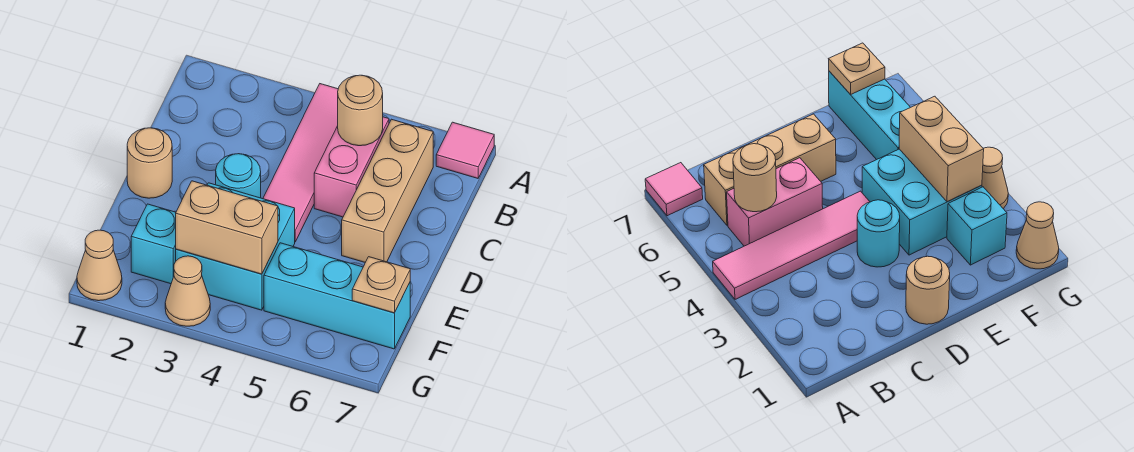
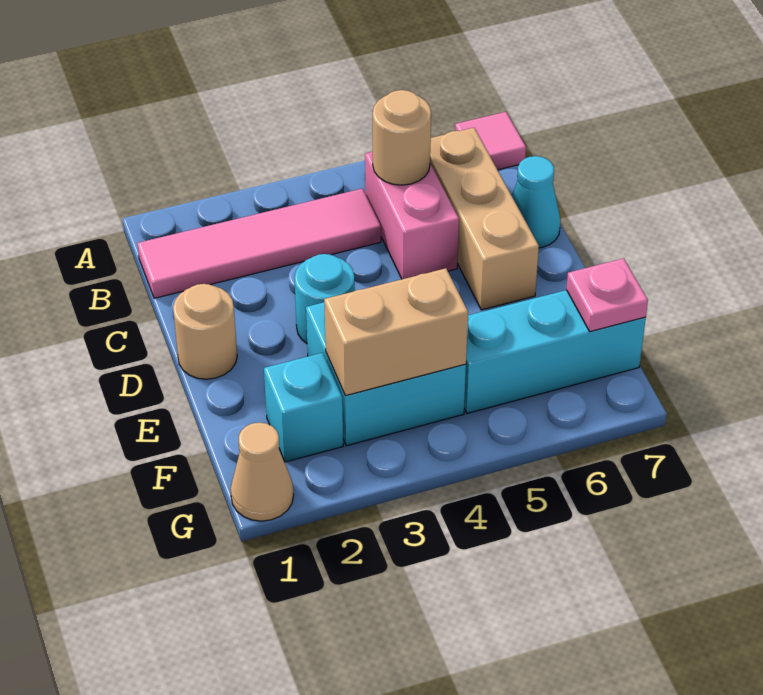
pink 1x4 tile [263,84,338,242] -> pink 1x4 tile turned to [137,189,381,298]
none -> cyan 1x1 cone [512,156,561,248]
tan 1x1 plate [352,257,410,313] -> pink 1x1 plate [566,258,648,332]
tan 1x1 cone [165,256,210,326] -> none

